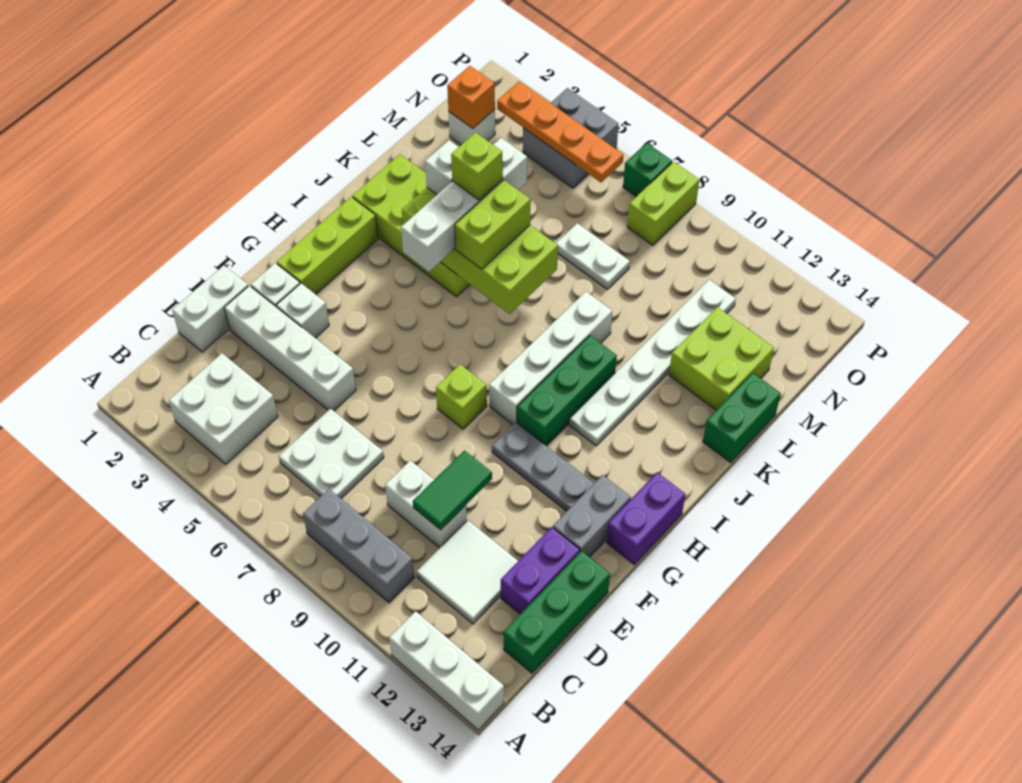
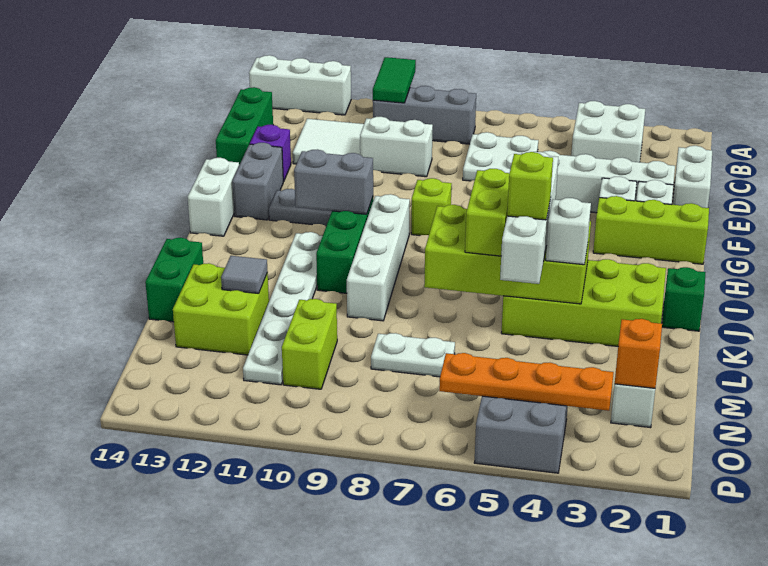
green 1x2 tile [413,451,492,530] -> green 1x2 tile moved to [373,57,416,103]
purple 1x2 brick [501,527,580,614] -> purple 1x1 brick [250,125,291,181]
lime 1x3 brick [277,197,378,294] -> lime 1x3 brick turned to [593,196,709,264]
purple 1x2 brick [606,472,685,565] -> white 1x2 brick [188,158,239,236]
none -> grey 1x2 brick [294,149,373,214]
none -> grey 1x1 tile [221,256,268,294]
lime 1x2 brick [627,162,699,246] -> lime 1x2 brick moved to [282,299,337,389]
green 1x1 brick [623,143,672,197] -> green 1x1 brick moved to [662,267,706,331]

